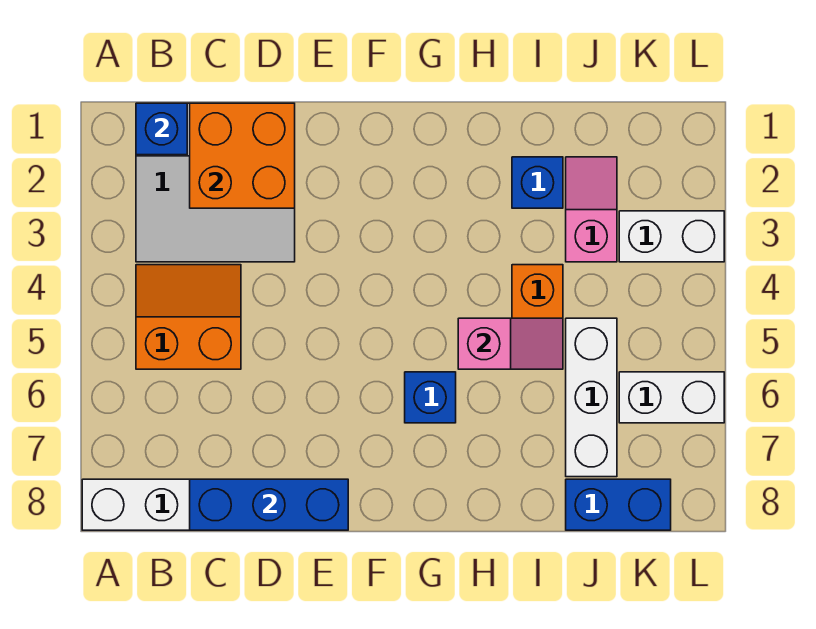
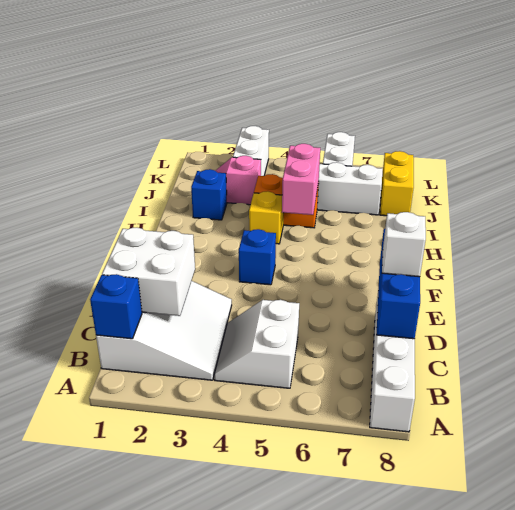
orange 2x2 slope [136,265,241,369] -> white 2x2 slope [214,300,299,388]
orange 2x2 brick [190,103,295,208] -> white 2x2 brick [102,228,195,316]
none -> white 1x1 brick [382,212,426,277]
blue 1x1 brick [405,372,456,423] -> blue 1x1 brick moved to [239,229,276,285]
none -> yellow 1x1 brick [249,191,283,244]
pink 1x2 slope [458,318,563,369] -> pink 1x2 brick [282,144,320,215]
blue 1x2 brick [566,479,671,530] -> yellow 1x2 brick [380,151,414,216]

